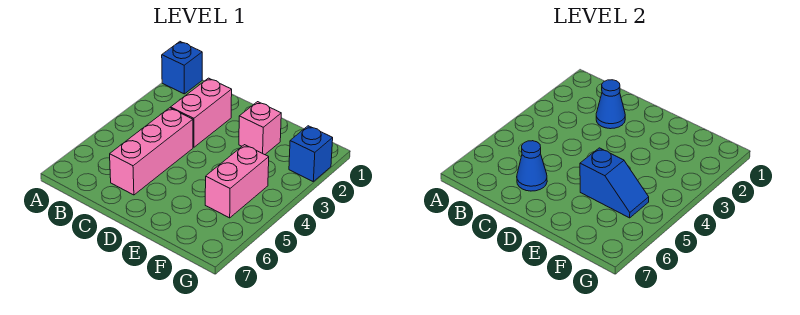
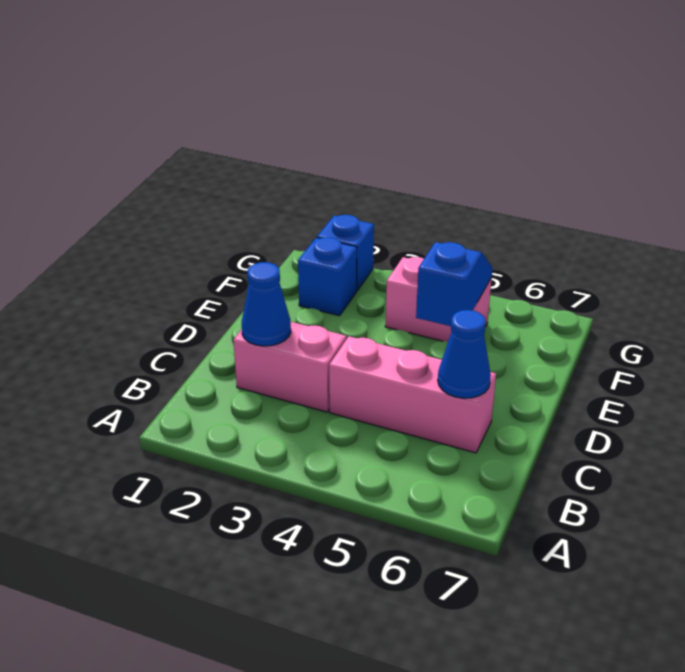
blue 1x1 brick [162,42,202,94] -> blue 1x1 brick moved to [298,237,357,316]
pink 1x1 brick [239,102,281,155] -> none

